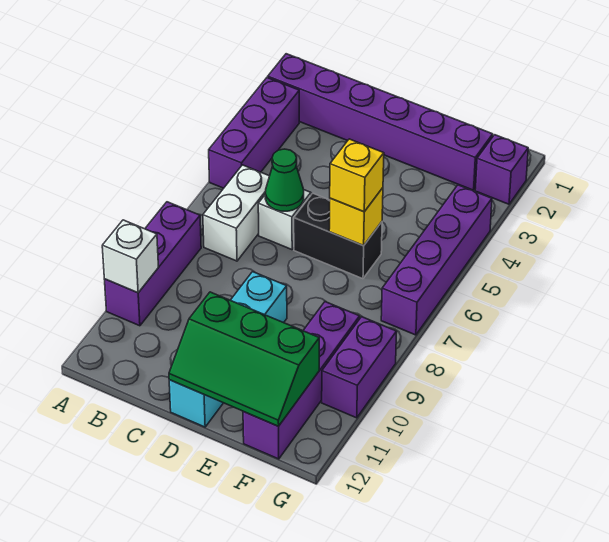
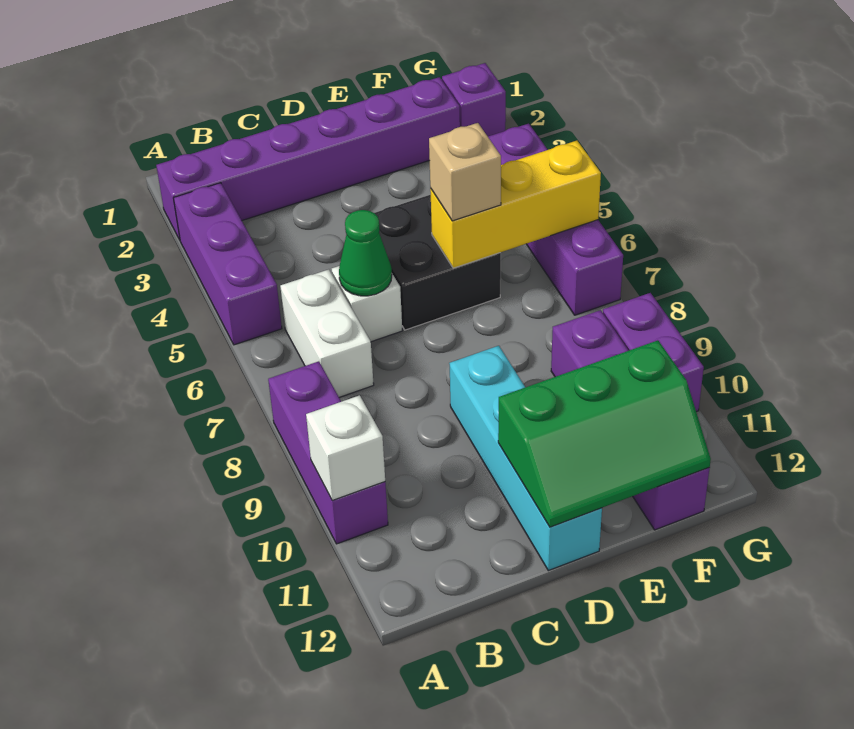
black 1x2 brick [294,193,382,279] -> black 2x2 brick [375,195,501,330]
yellow 1x1 brick [329,188,383,246] -> yellow 1x3 brick [430,141,601,268]
yellow 1x1 brick [330,139,384,212] -> tan 1x1 brick [429,123,501,221]

